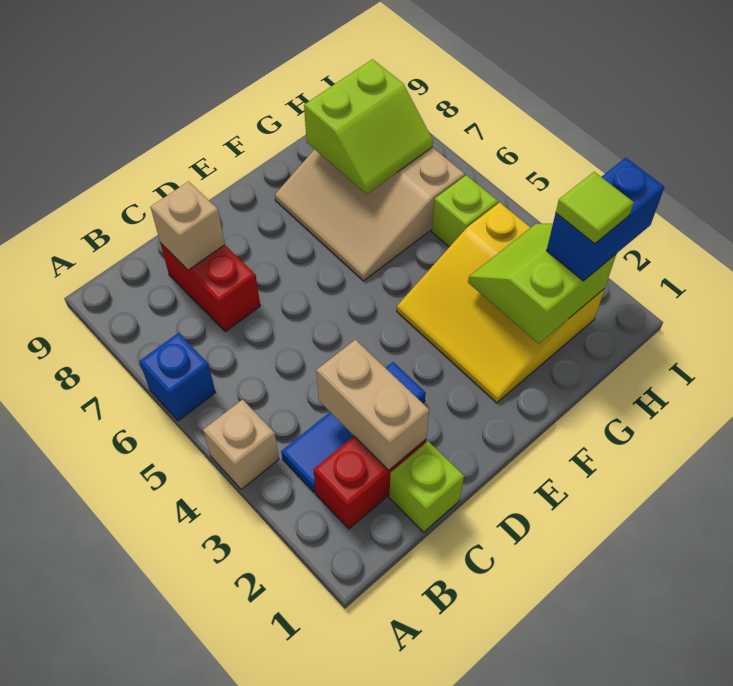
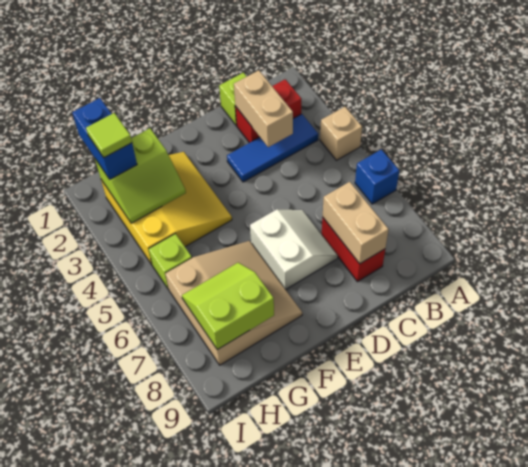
tan 1x1 brick [151,181,225,270] -> tan 1x2 brick [323,182,389,264]
none -> white 2x2 slope [250,209,338,289]
blue 1x2 brick [547,158,664,281] -> blue 1x2 brick turned to [72,98,137,179]

